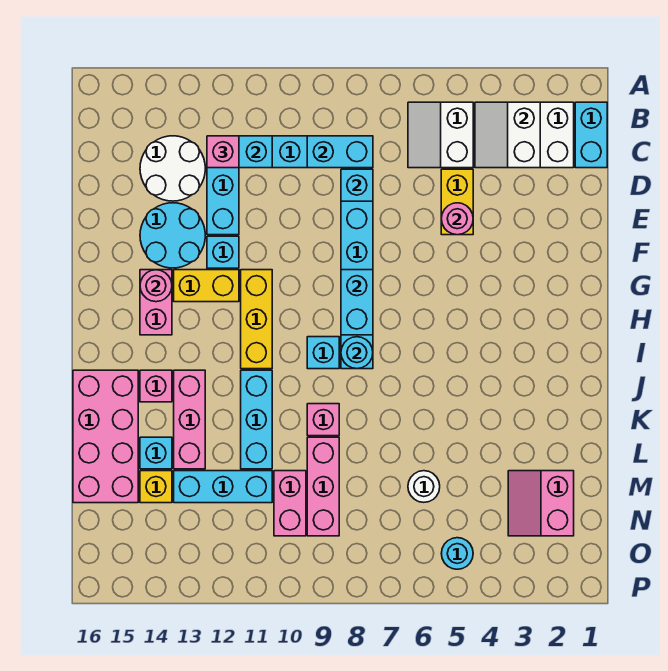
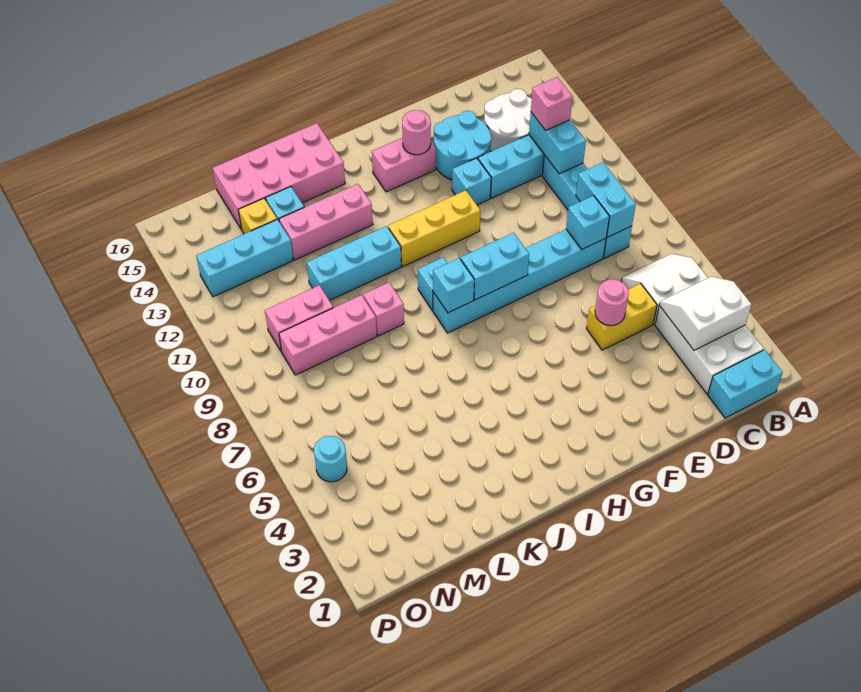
yellow 1x2 brick [174,270,239,302] -> none
cyan 1x1 round brick [341,337,373,369] -> cyan 1x1 brick [433,258,474,313]
pink 1x1 brick [140,370,172,402] -> none
pink 2x2 slope [508,471,574,536] -> none
white 1x1 round brick [408,471,440,502] -> none
cyan 1x3 brick [174,471,272,503] -> cyan 1x3 brick turned to [196,219,293,297]

